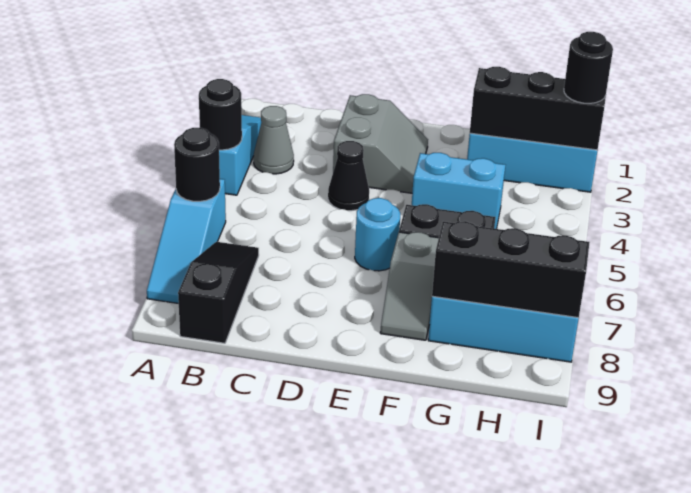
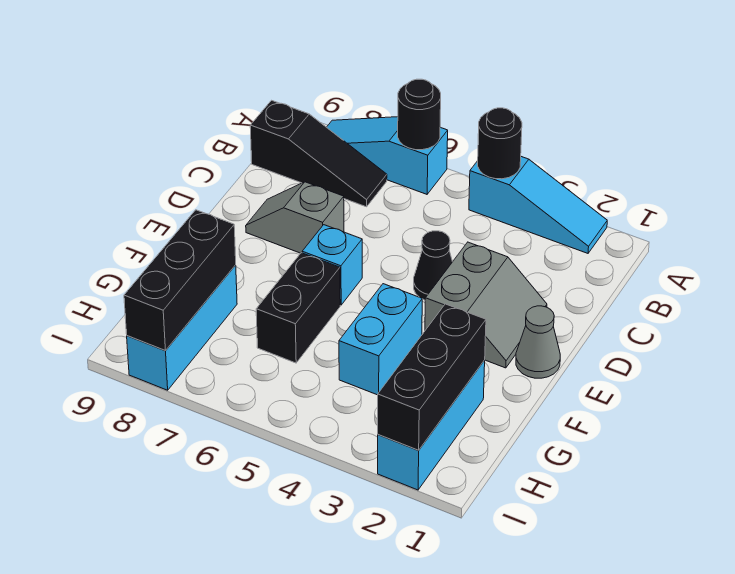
grey 1x1 cone [253,106,294,174] -> grey 1x1 cone moved to [516,306,560,378]
grey 2x2 slope [333,94,428,193] -> grey 2x2 slope turned to [425,242,547,368]
cyan 1x1 round brick [355,198,400,271] -> cyan 1x1 brick [302,225,362,305]
grey 1x2 slope [380,232,439,340] -> grey 1x2 slope moved to [246,182,344,253]
black 1x1 round brick [564,32,613,103] -> none

